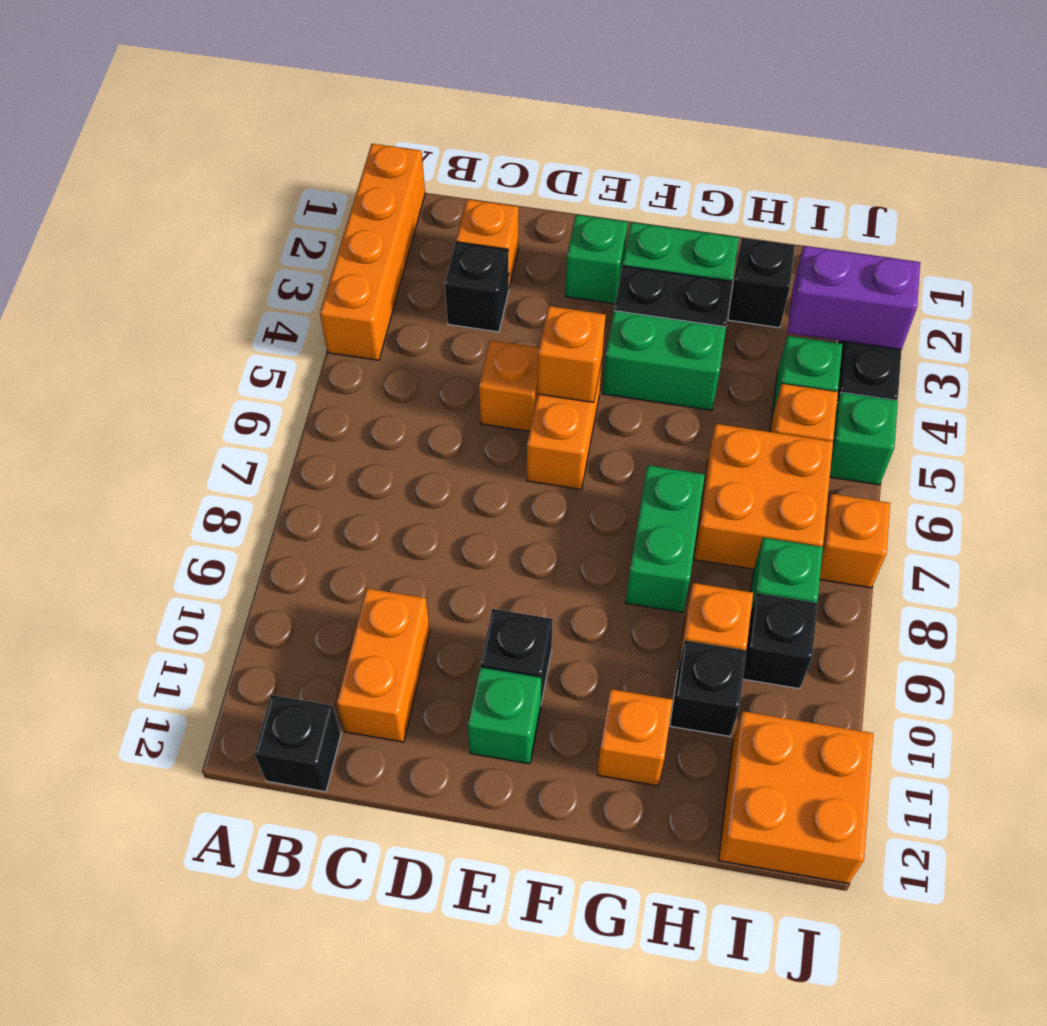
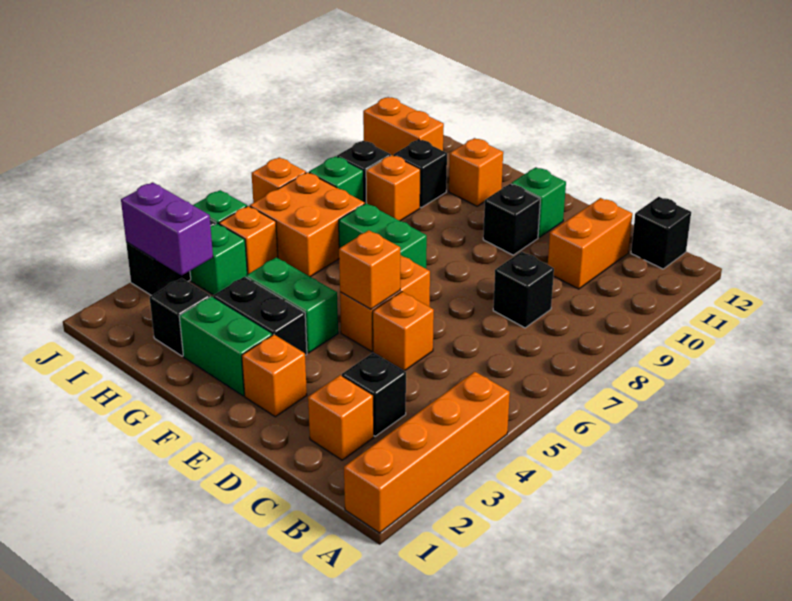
none -> black 1x1 brick [493,252,554,328]
green 1x1 brick [565,215,628,304] -> orange 1x1 brick [242,335,307,417]
green 1x2 brick [625,465,705,613] -> green 1x2 brick turned to [339,203,427,269]
orange 2x2 brick [719,711,873,883] -> orange 1x2 brick [363,97,444,155]

